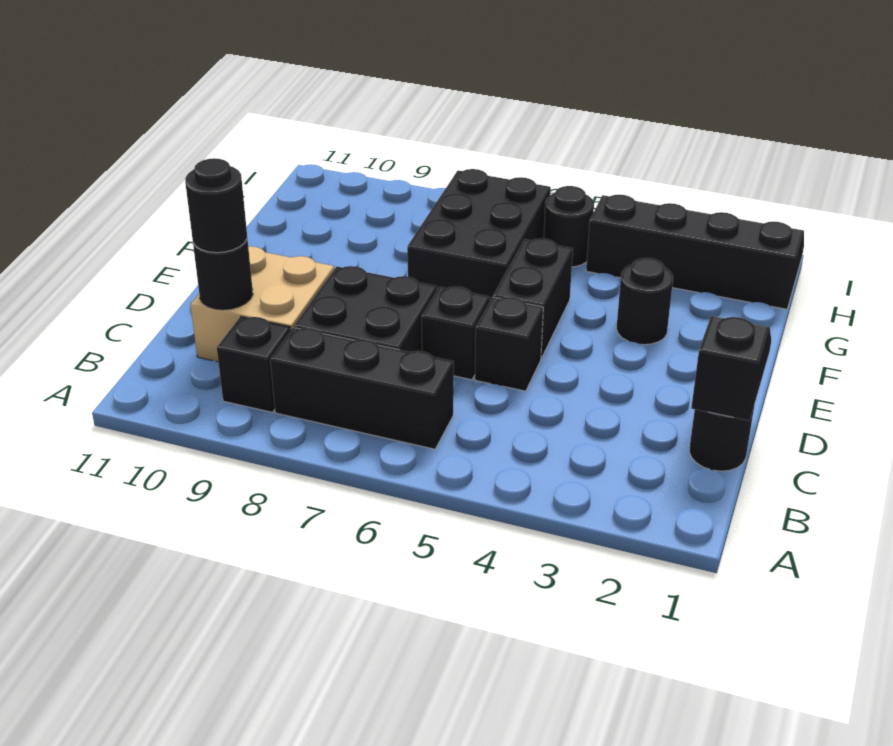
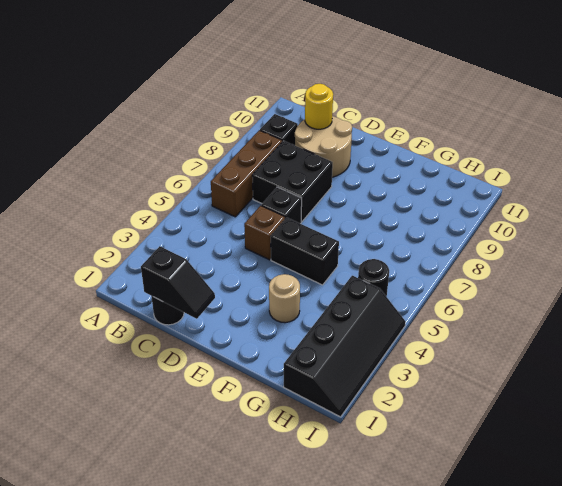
black 1x3 brick [270,328,454,449] -> brown 1x3 brick [211,130,282,217]
tan 2x2 brick [190,246,334,362] -> tan 2x2 round brick [295,116,352,177]
black 1x1 round brick [193,238,253,310] -> yellow 1x1 round brick [305,84,333,129]
black 1x1 round brick [185,158,247,253] -> none
black 1x1 brick [475,297,543,391] -> brown 1x1 brick [244,206,285,260]
black 1x1 round brick [616,258,673,345] -> tan 1x1 round brick [269,274,300,323]
black 2x3 brick [407,169,551,302] -> none

